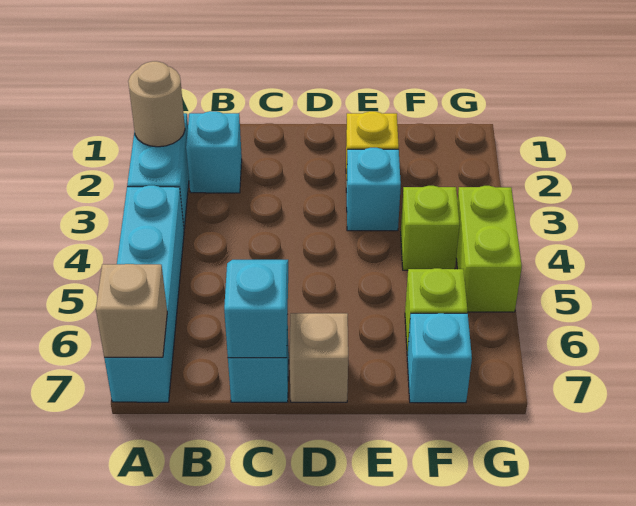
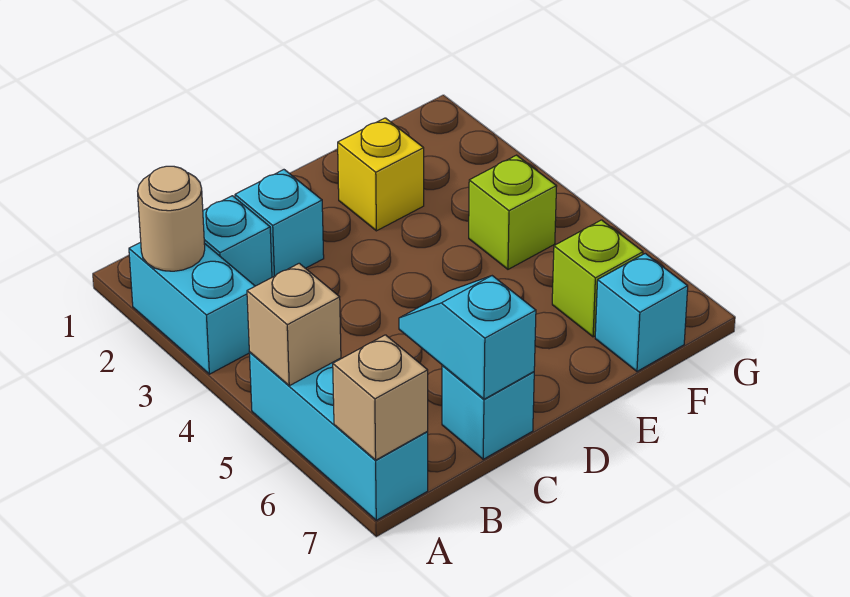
cyan 1x4 brick [104,185,184,402] -> cyan 1x3 brick [249,353,428,520]
tan 1x1 brick [290,313,348,402] -> tan 1x1 brick moved to [247,263,341,386]
cyan 1x1 brick [347,148,401,231] -> cyan 1x1 brick moved to [235,170,324,277]
lime 1x2 brick [456,186,522,312] -> none

